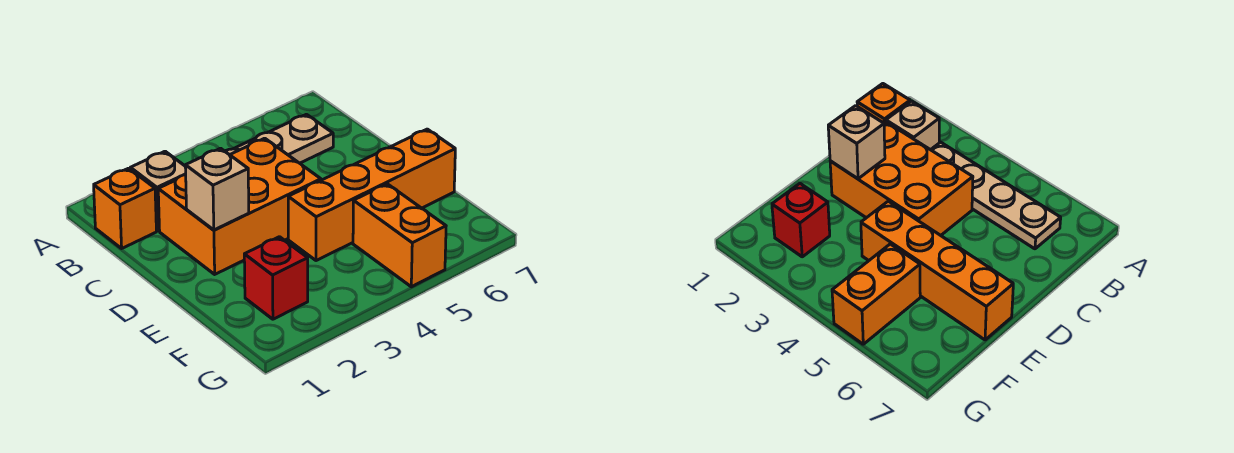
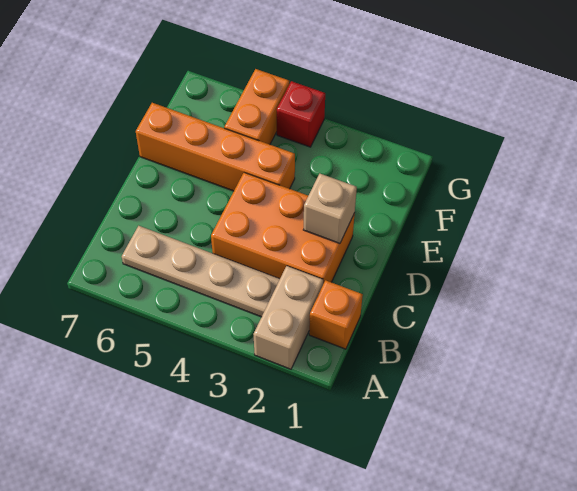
tan 1x1 brick [130,151,186,231] -> tan 1x2 brick [253,266,323,369]
red 1x1 brick [244,237,308,319] -> red 1x1 brick moved to [277,81,325,147]

